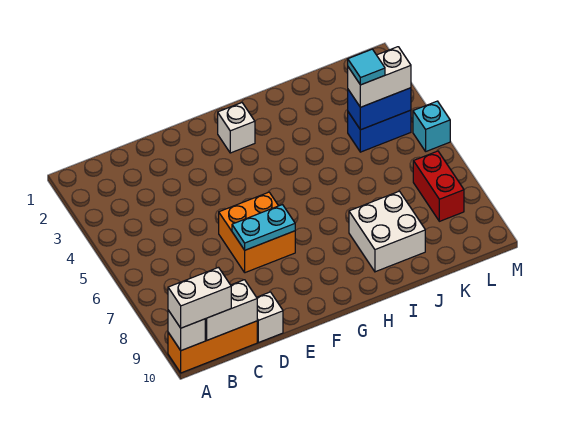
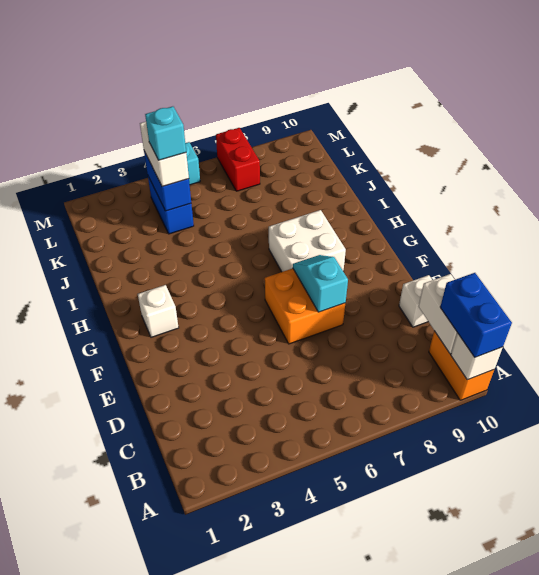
orange 1x3 brick [168,321,257,373] -> orange 1x2 brick [429,331,494,400]
white 1x2 brick [168,268,231,328] -> blue 1x2 brick [440,273,512,357]
cyan 1x2 plate [232,205,295,250] -> cyan 1x2 slope [293,255,348,312]
white 2x2 brick [349,191,425,272] -> white 2x2 brick moved to [269,210,346,272]
cyan 1x1 tile [348,49,385,85] -> cyan 1x1 brick [145,106,186,160]
red 1x2 brick [413,151,464,221] -> red 1x2 brick turned to [216,128,260,191]

